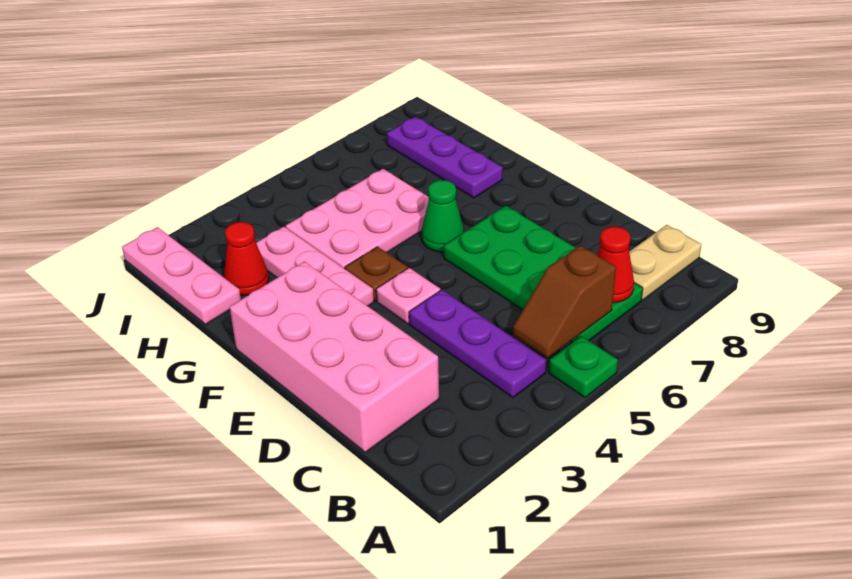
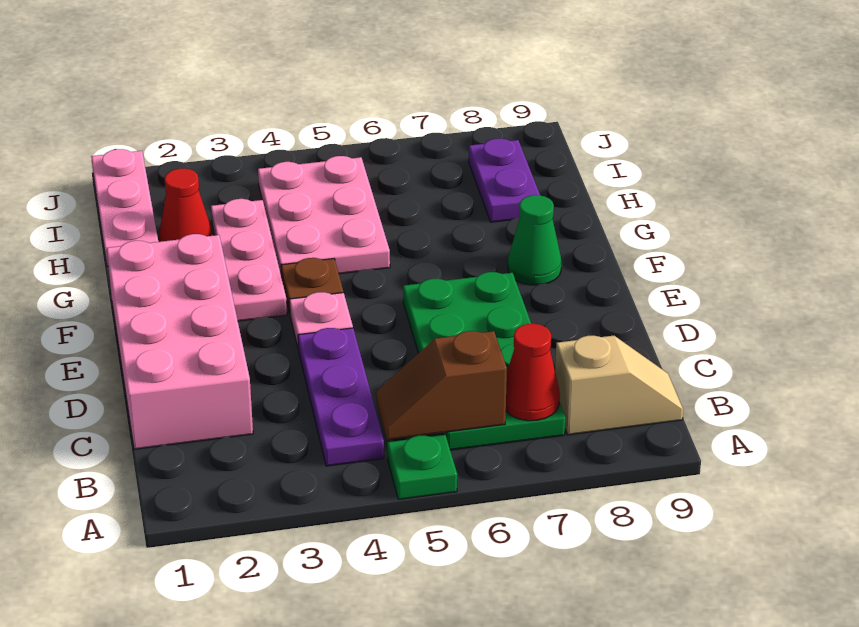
tan 1x2 plate [629,225,701,300] -> tan 1x2 slope [555,336,683,435]
green 1x1 cone [422,180,464,252] -> green 1x1 cone moved to [508,195,561,285]
pink 2x3 plate [286,169,429,269] -> pink 2x3 plate turned to [258,156,390,278]
purple 1x3 plate [387,117,503,198] -> purple 1x2 plate [469,139,540,222]

